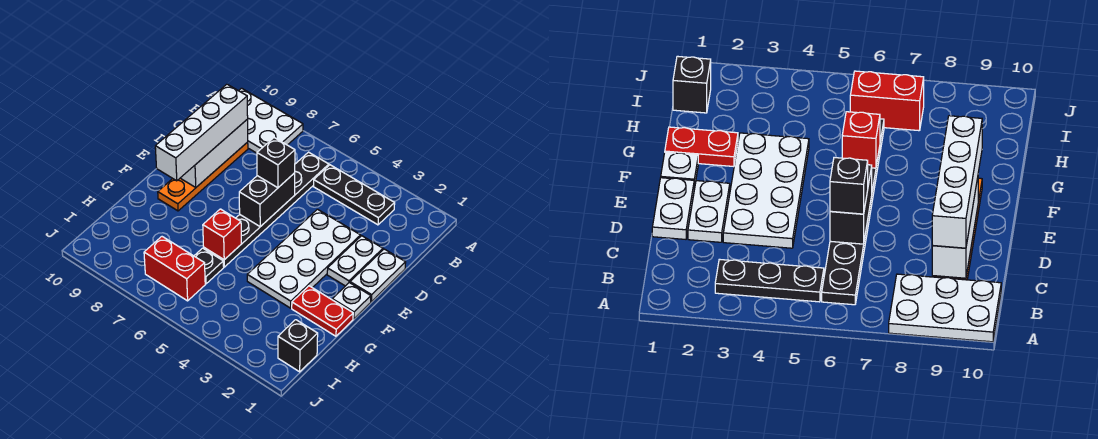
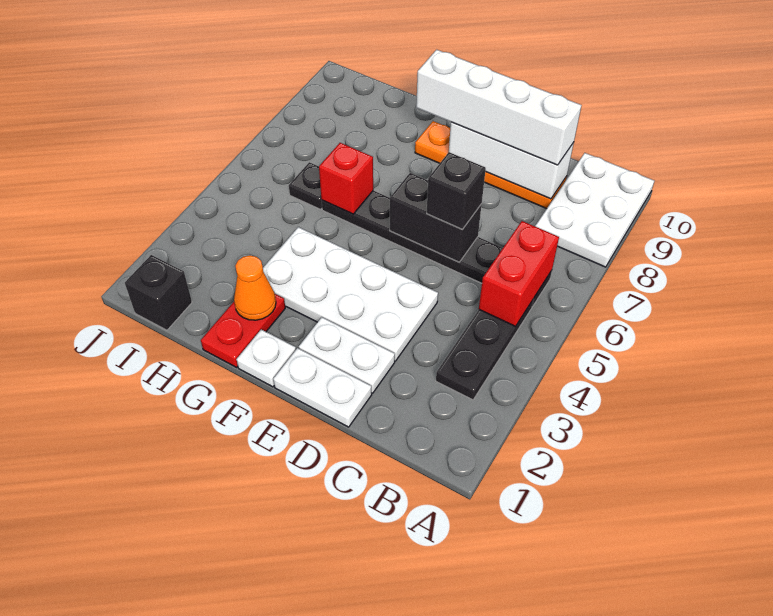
none -> orange 1x1 cone [234,255,276,320]
red 1x2 brick [144,237,205,301] -> red 1x2 brick moved to [479,221,559,326]

